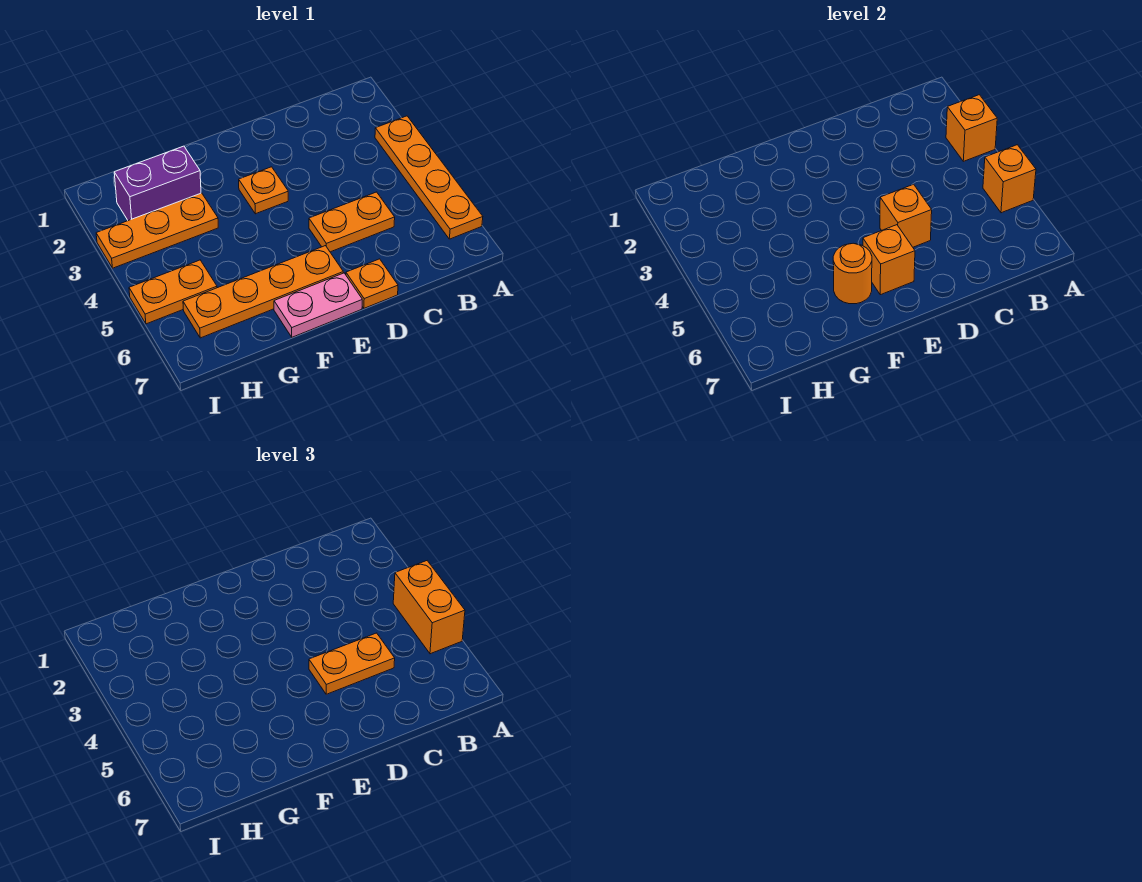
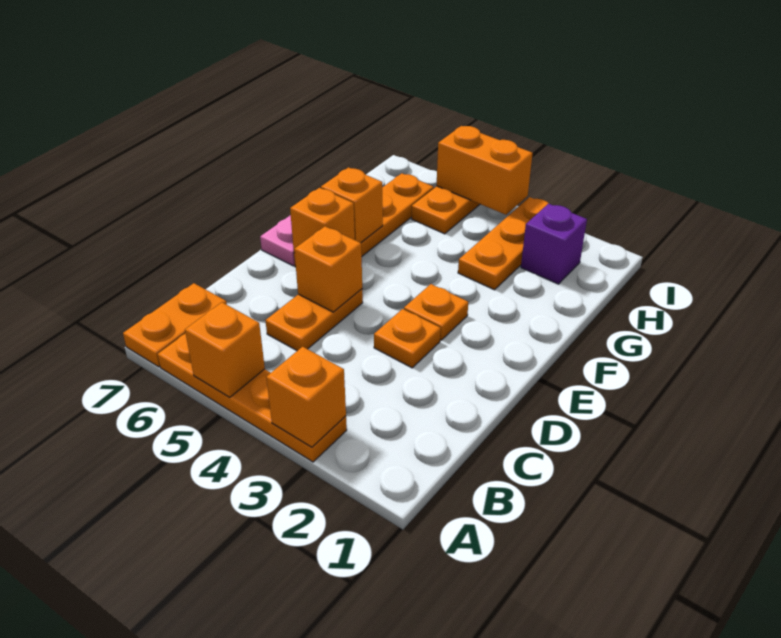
orange 1x2 brick [393,561,465,654] -> orange 1x2 brick moved to [437,126,533,215]
orange 1x2 plate [309,633,395,694] -> orange 1x2 plate moved to [123,283,227,367]
orange 1x1 plate [346,259,398,308] -> orange 1x1 plate moved to [374,309,441,368]
orange 1x1 round brick [833,243,872,304] -> orange 1x1 brick [321,167,383,243]
purple 1x2 brick [114,146,201,221] -> purple 1x1 brick [521,204,587,284]

